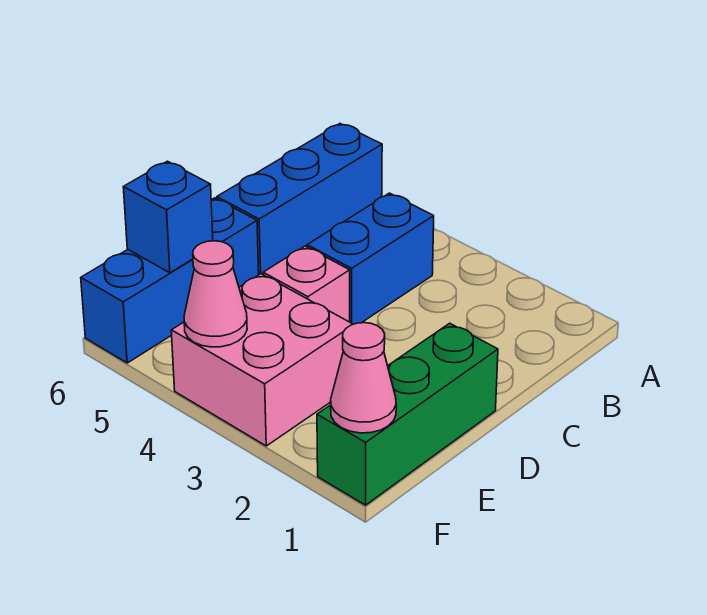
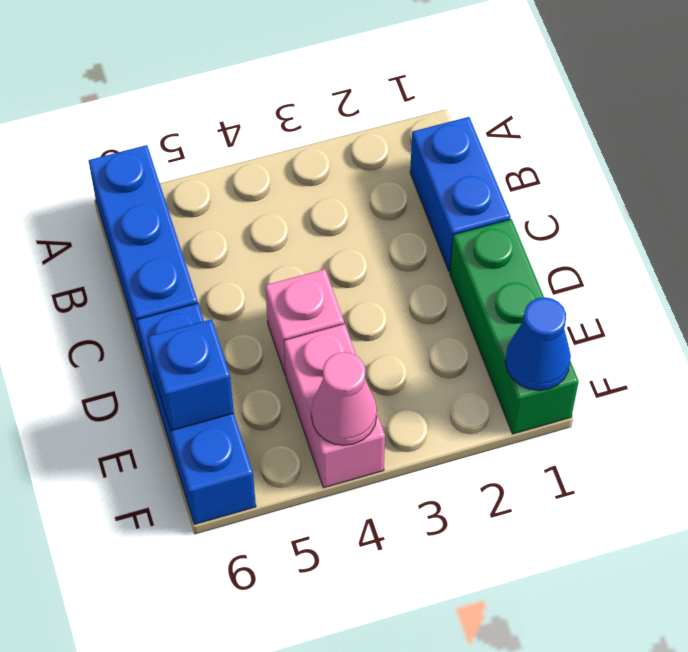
blue 1x2 brick [307,193,434,324] -> blue 1x2 brick moved to [410,117,511,272]
pink 2x2 brick [171,274,353,446] -> pink 1x2 brick [284,324,385,488]
pink 1x1 cone [331,323,396,433] -> blue 1x1 cone [505,297,571,391]

